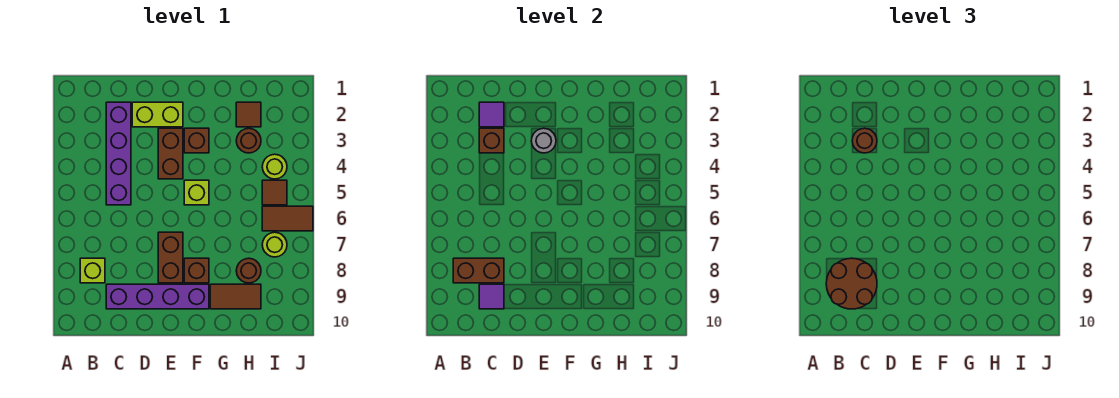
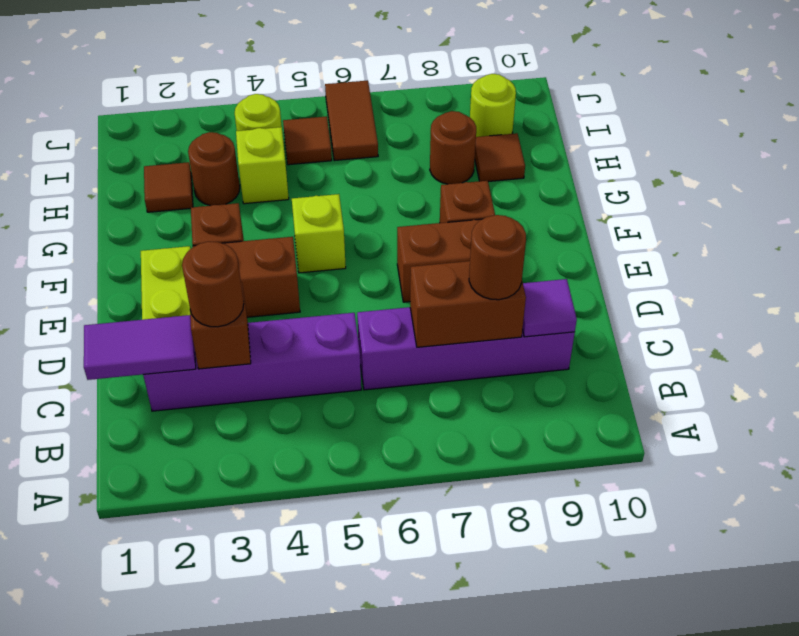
lime 1x1 brick [80,258,105,283] -> lime 1x1 brick moved to [236,127,289,204]
brown 1x2 brick [453,258,504,283] -> brown 1x2 brick turned to [410,261,526,347]
brown 2x2 round brick [826,258,877,309] -> brown 1x1 round brick [469,215,526,300]
purple 1x1 tile [479,102,504,127] -> purple 1x2 tile [84,315,196,380]
purple 1x4 brick [106,284,209,309] -> purple 1x4 brick turned to [357,307,575,390]
grey 1x1 round brick [531,128,556,153] -> none
brown 1x2 tile [210,284,261,309] -> brown 1x1 tile [475,133,525,182]
lime 1x1 round brick [262,232,287,257] -> lime 1x1 round brick moved to [470,74,516,137]

